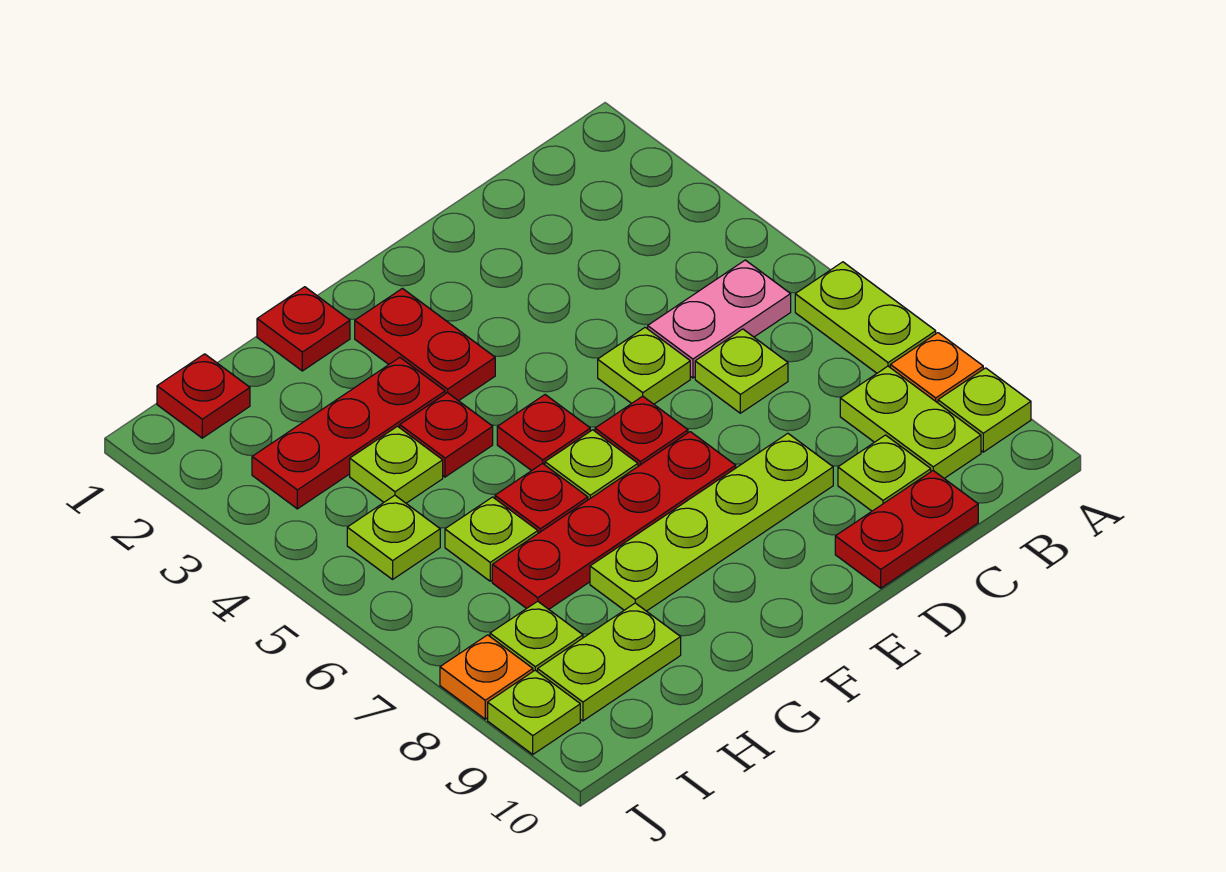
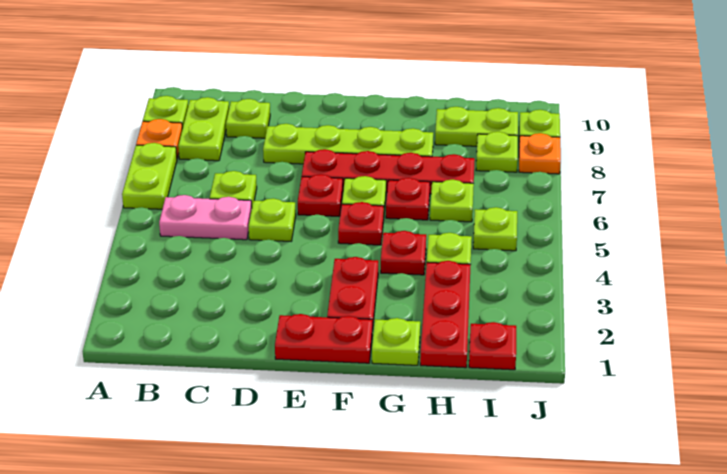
red 1x2 plate [835,471,978,588] -> red 1x2 plate moved to [275,314,373,363]
red 1x1 plate [257,287,350,371] -> lime 1x1 plate [372,318,420,365]
red 1x3 plate [252,358,445,509] -> red 1x3 plate turned to [420,261,471,368]

